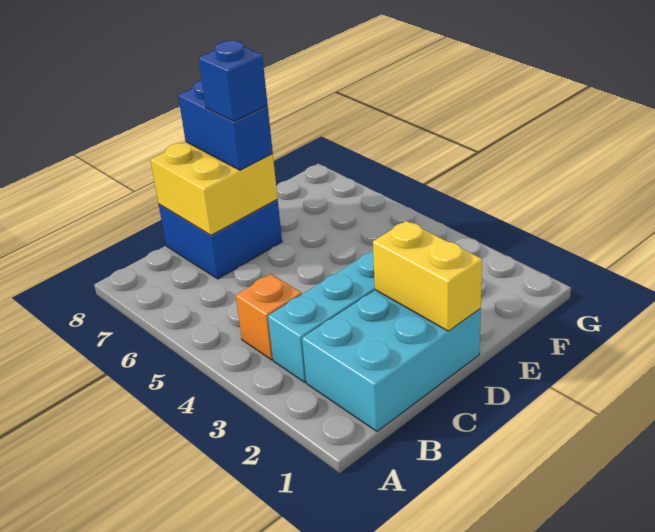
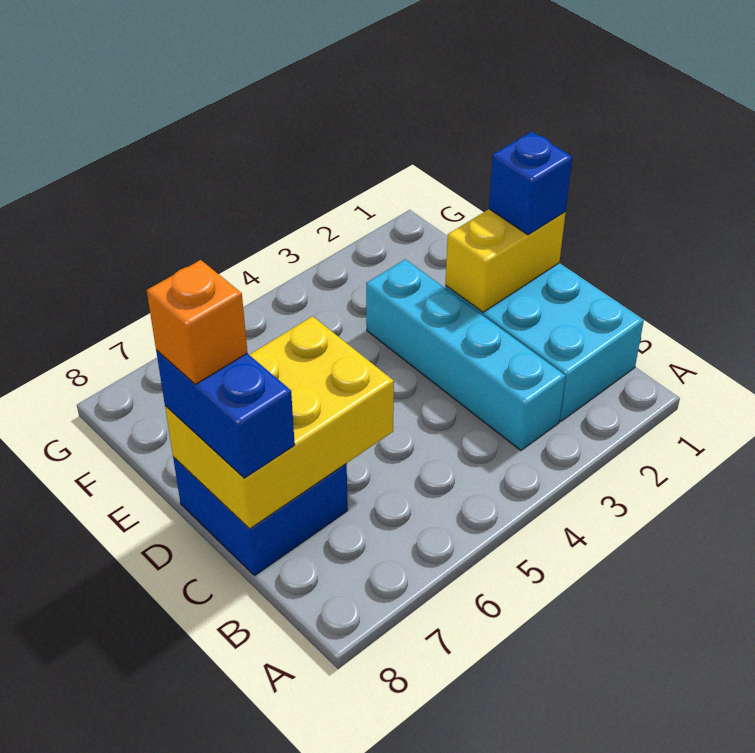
orange 1x1 brick [236,274,302,360] -> orange 1x1 brick moved to [147,260,247,384]
yellow 2x2 brick [150,142,278,235] -> yellow 2x3 brick [165,316,394,529]
blue 1x2 brick [178,80,273,170] -> blue 1x2 brick turned to [156,350,295,478]
blue 1x1 brick [199,41,268,121] -> blue 1x1 brick moved to [489,132,572,235]

